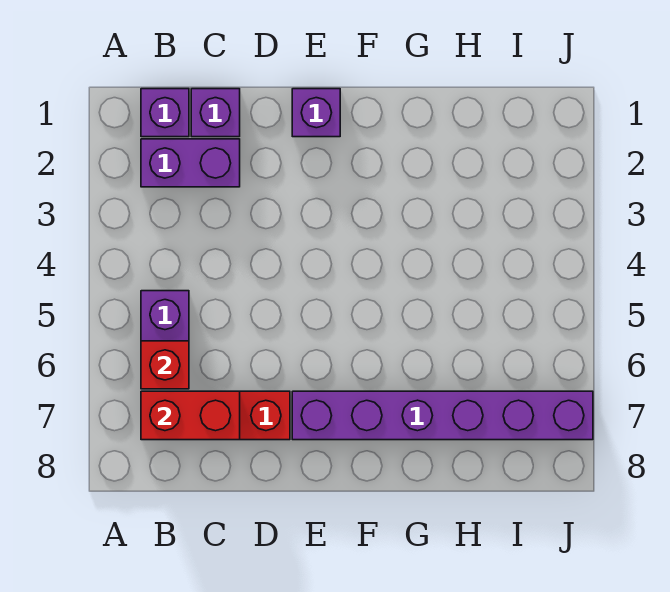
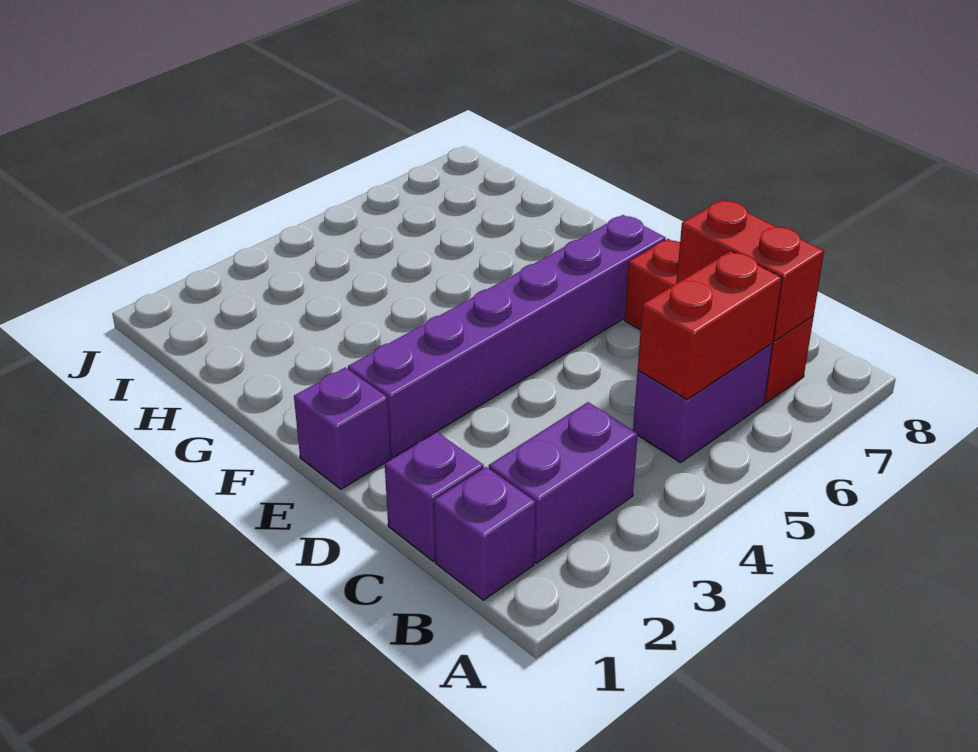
purple 1x2 brick [141,139,240,187] -> purple 1x2 brick turned to [489,402,638,563]
red 1x1 brick [141,341,189,389] -> red 1x2 brick [638,251,782,400]
purple 1x6 brick [292,391,593,440] -> purple 1x6 brick turned to [348,215,666,458]

